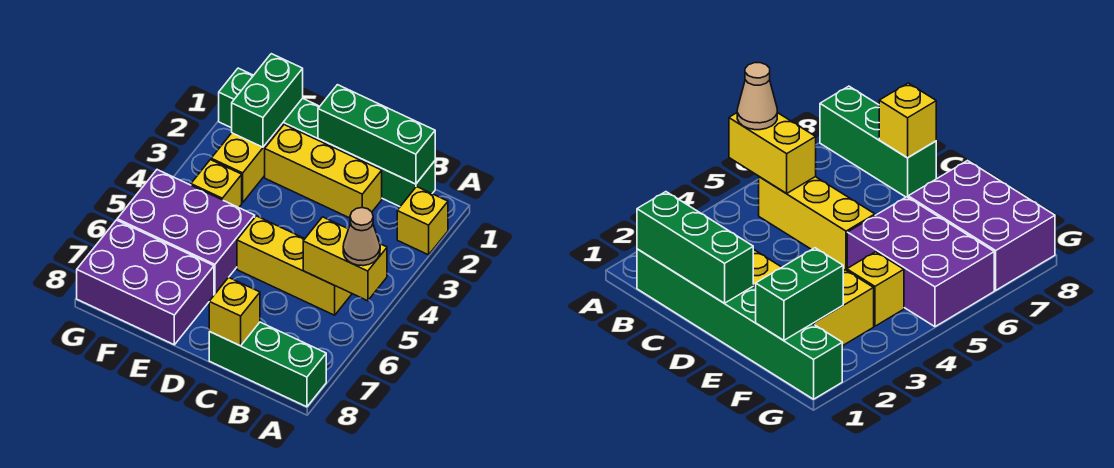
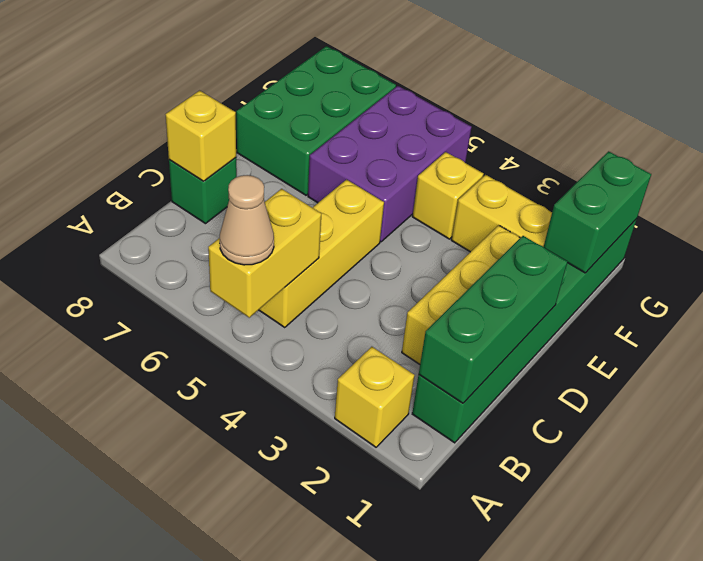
green 1x3 brick [209,322,326,407] -> green 1x1 brick [169,158,237,224]
purple 2x3 brick [77,220,214,345] -> green 2x3 brick [236,46,396,195]
green 1x2 brick [232,54,303,147] -> green 1x2 brick turned to [544,151,651,273]

